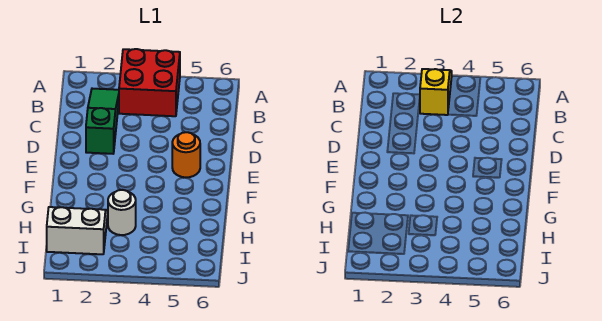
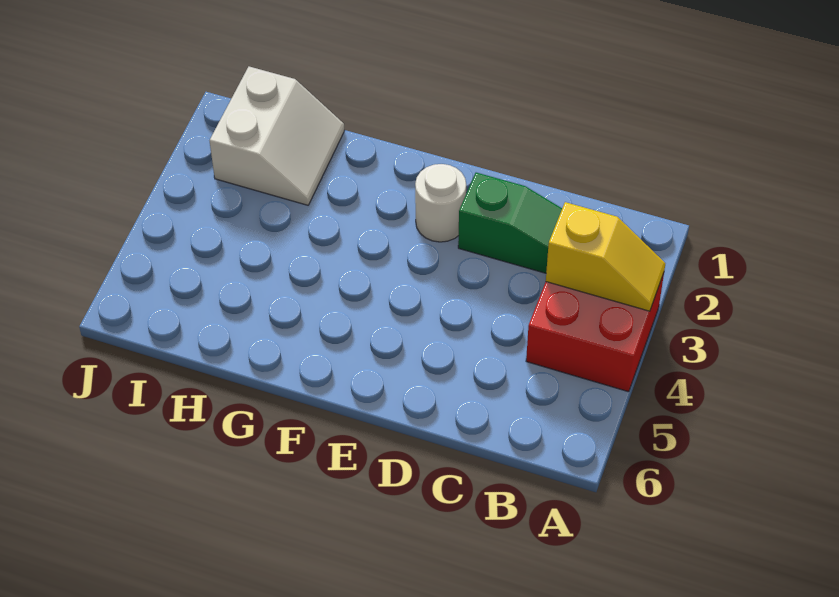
orange 1x1 round brick [172,132,200,177] -> none
white 1x1 round brick [108,190,136,235] -> white 1x1 round brick moved to [415,164,466,242]

